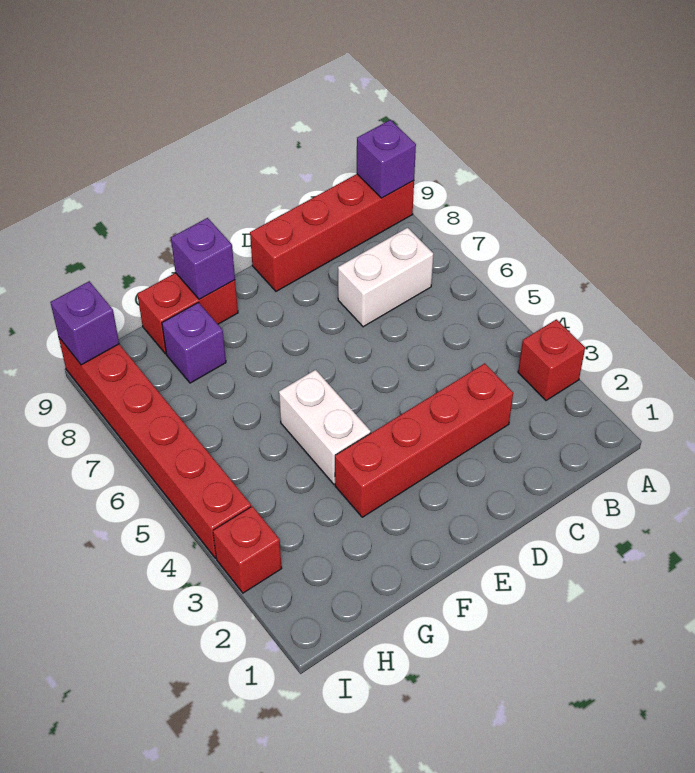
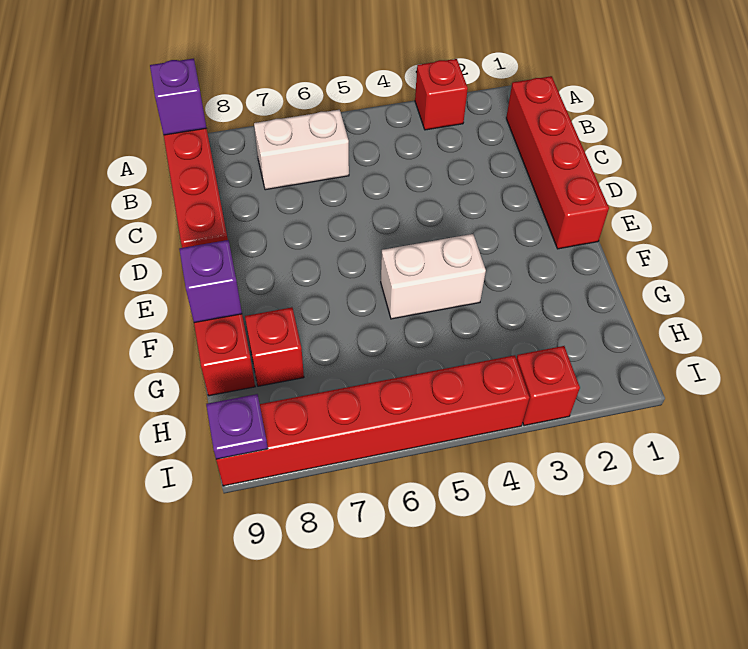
white 1x2 brick [338,228,433,327] -> white 1x2 brick turned to [254,110,349,190]
red 1x4 brick [335,363,513,517] -> red 1x4 brick moved to [506,76,609,249]
purple 1x1 brick [162,302,226,383] -> red 1x1 brick [245,307,304,386]
purple 1x1 brick [50,281,119,365] -> purple 1x1 plate [206,394,268,459]

